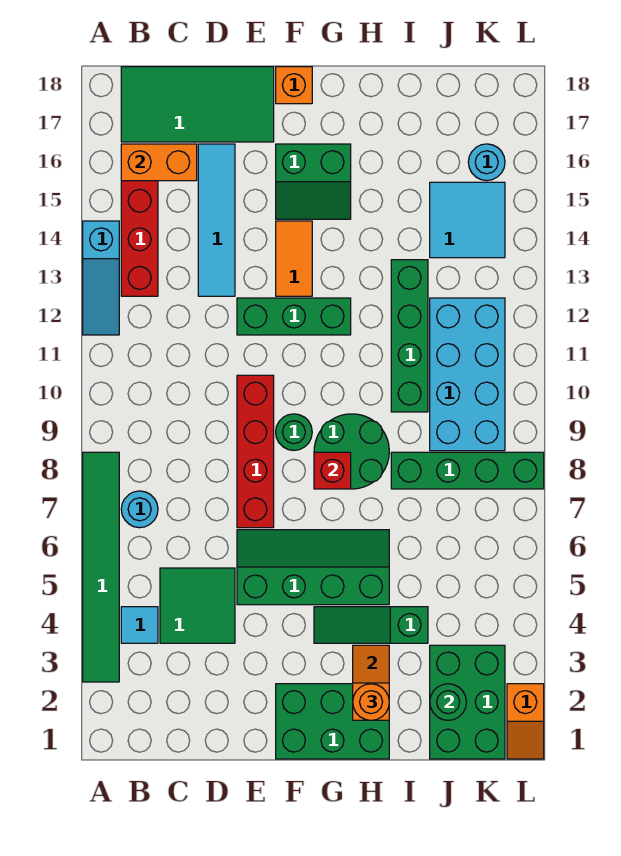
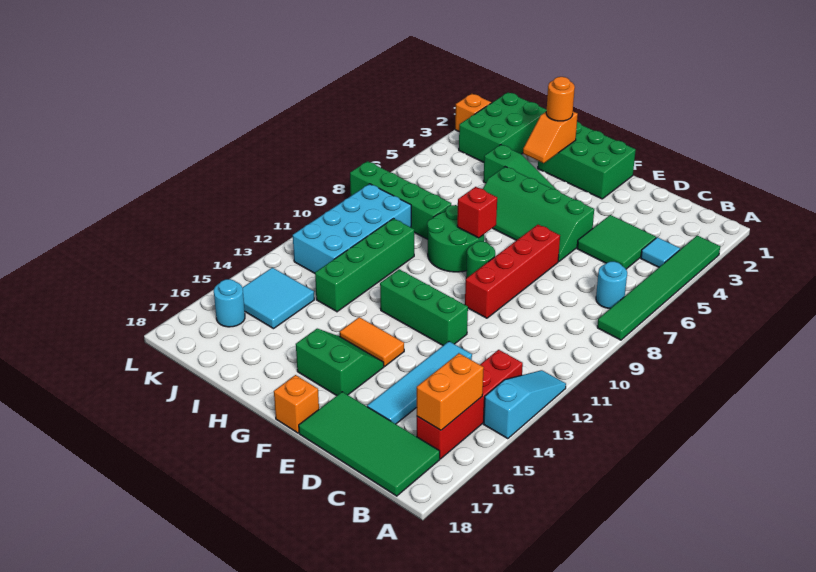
orange 1x2 brick [121,144,197,181] -> orange 1x2 brick turned to [417,353,484,430]
orange 1x2 tile [276,221,312,296] -> orange 1x2 tile turned to [340,317,404,366]
green 1x1 round brick [430,684,466,720] -> none

